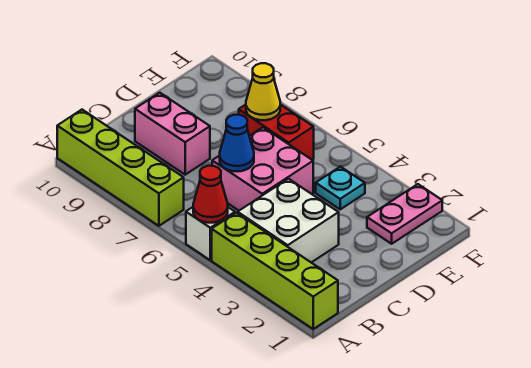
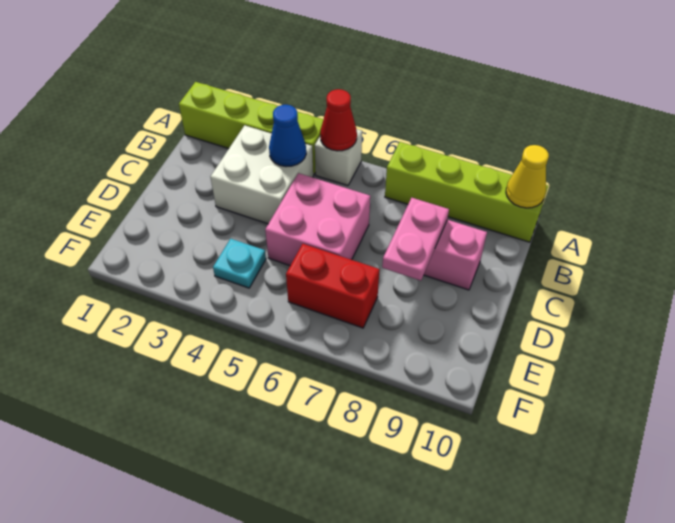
blue 1x1 cone [220,115,254,171] -> blue 1x1 cone moved to [269,105,306,167]
pink 1x2 plate [367,184,442,244] -> pink 1x2 plate moved to [382,198,449,281]
yellow 1x1 cone [246,63,280,120] -> yellow 1x1 cone moved to [506,145,549,208]

